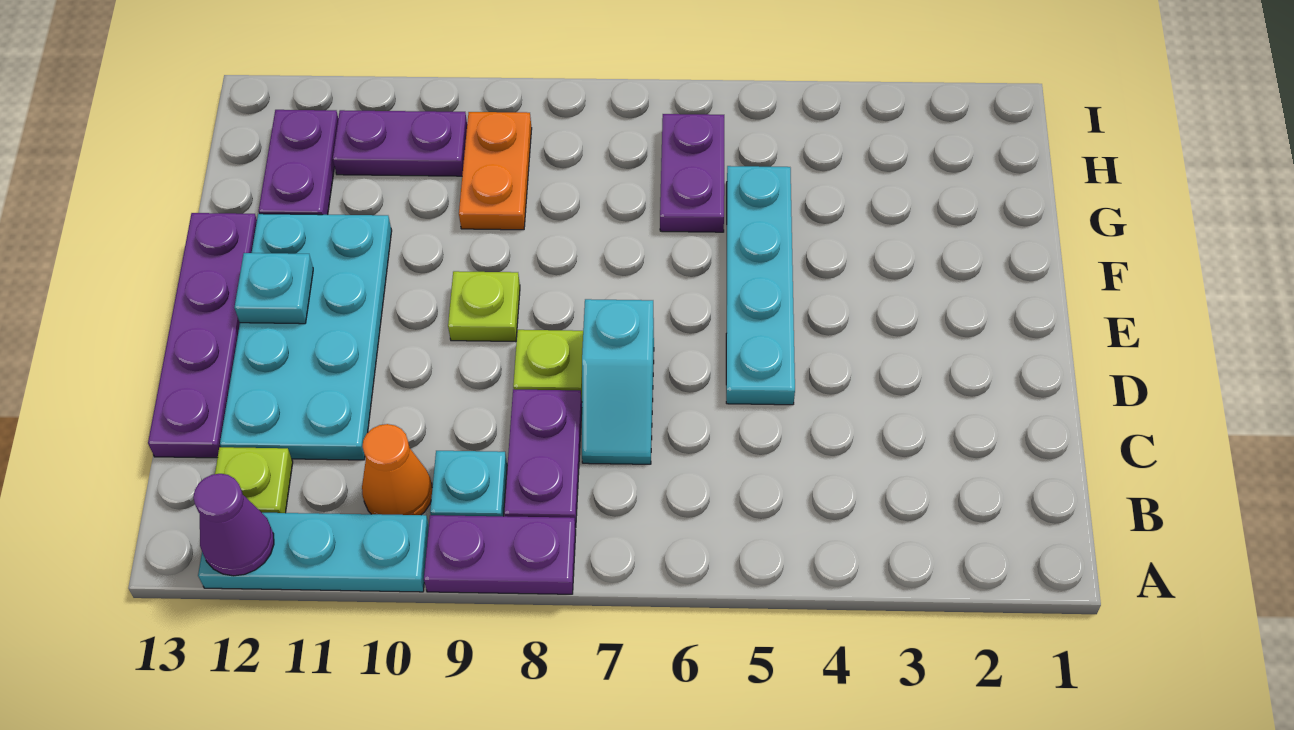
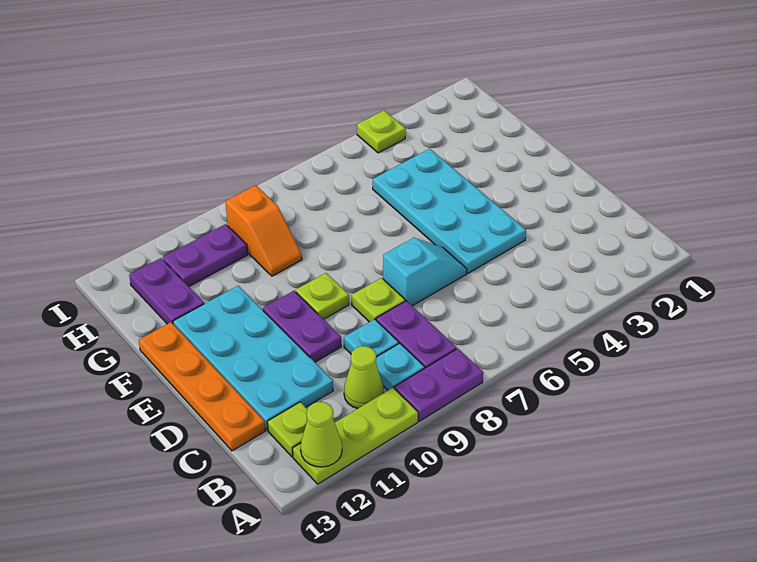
cyan 1x3 plate [198,513,429,592] -> lime 1x3 plate [293,388,418,484]
purple 1x1 cone [193,474,274,576] -> lime 1x1 cone [301,402,342,467]
orange 1x1 cone [362,424,432,515] -> lime 1x1 cone [344,346,384,409]
cyan 1x2 slope [582,299,654,464] -> cyan 1x2 slope turned to [383,238,467,306]
purple 1x4 plate [148,213,257,458] -> orange 1x4 plate [139,322,265,451]
cyan 1x4 plate [726,166,795,405] -> cyan 2x4 plate [373,149,526,273]
cyan 1x1 plate [234,253,313,324] -> cyan 1x1 plate moved to [344,319,399,357]
purple 1x2 plate [660,114,724,232] -> purple 1x2 plate moved to [263,291,341,362]
orange 1x2 plate [459,112,532,230] -> orange 1x2 slope [225,185,302,276]
none -> lime 1x1 plate [357,110,406,153]

